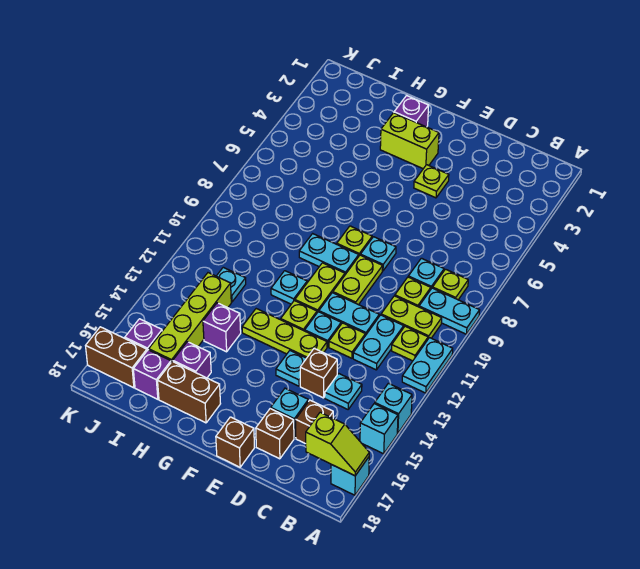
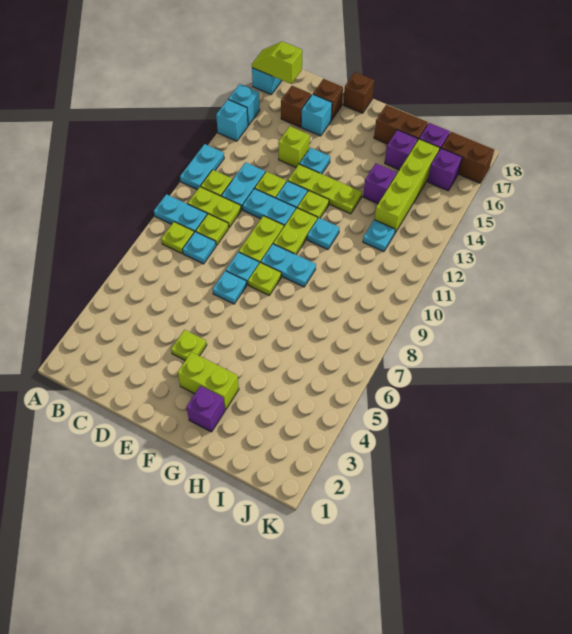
cyan 1x1 plate [325,373,362,409] -> cyan 1x1 plate moved to [213,271,247,304]
brown 1x1 brick [300,349,337,398] -> lime 1x1 brick [278,126,310,168]

